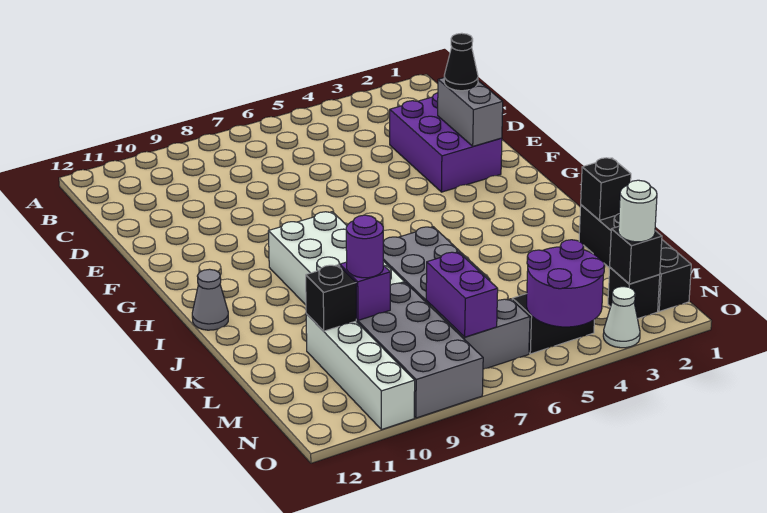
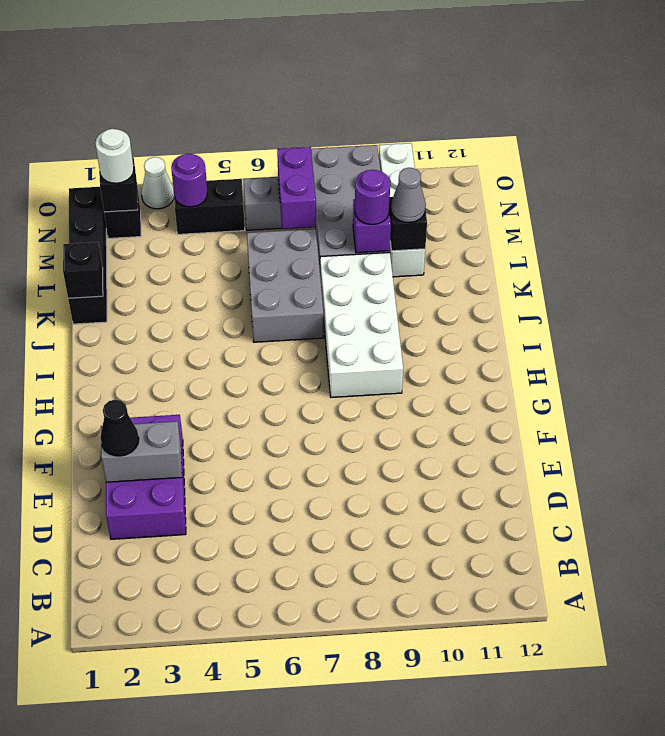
grey 1x2 brick [438,78,503,146] -> grey 1x2 brick turned to [101,421,182,482]
grey 1x1 cone [192,269,228,330] -> grey 1x1 cone moved to [391,168,426,223]
purple 2x2 round brick [527,240,605,327] -> purple 1x1 round brick [171,154,207,207]

